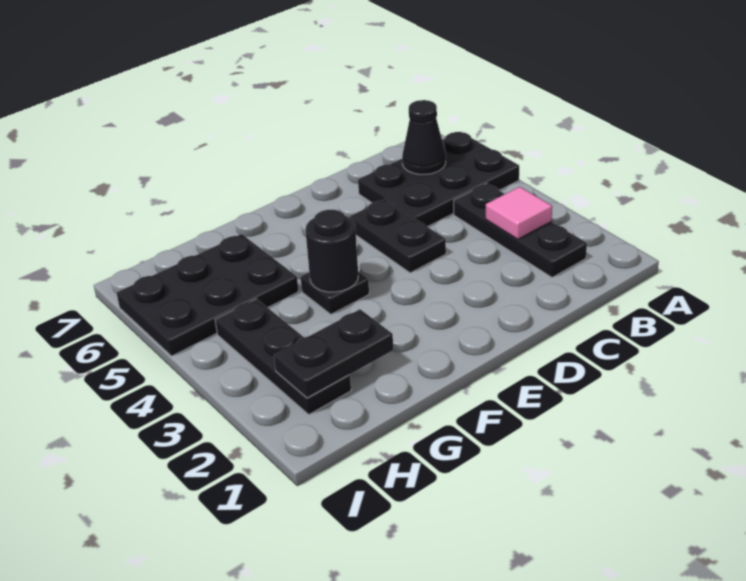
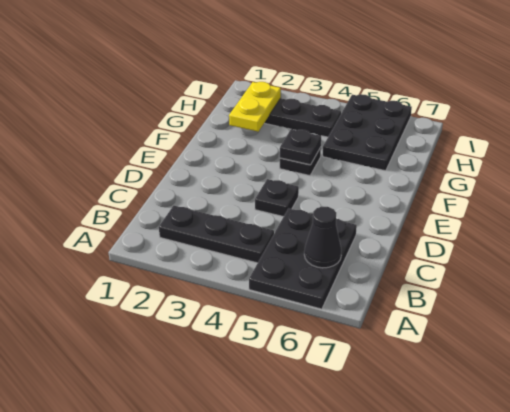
pink 1x1 tile [486,187,552,239] -> none
black 1x2 plate [350,199,446,273] -> black 1x1 plate [255,179,299,217]
black 1x1 round brick [305,210,358,292] -> black 1x1 plate [280,129,321,165]
black 1x2 plate [274,309,393,398] -> yellow 1x2 plate [229,82,281,132]

